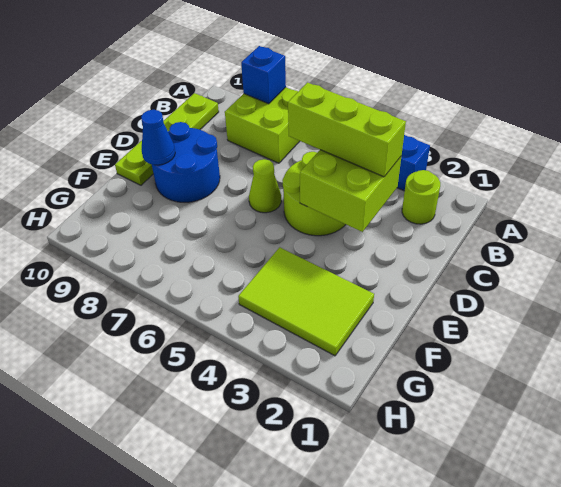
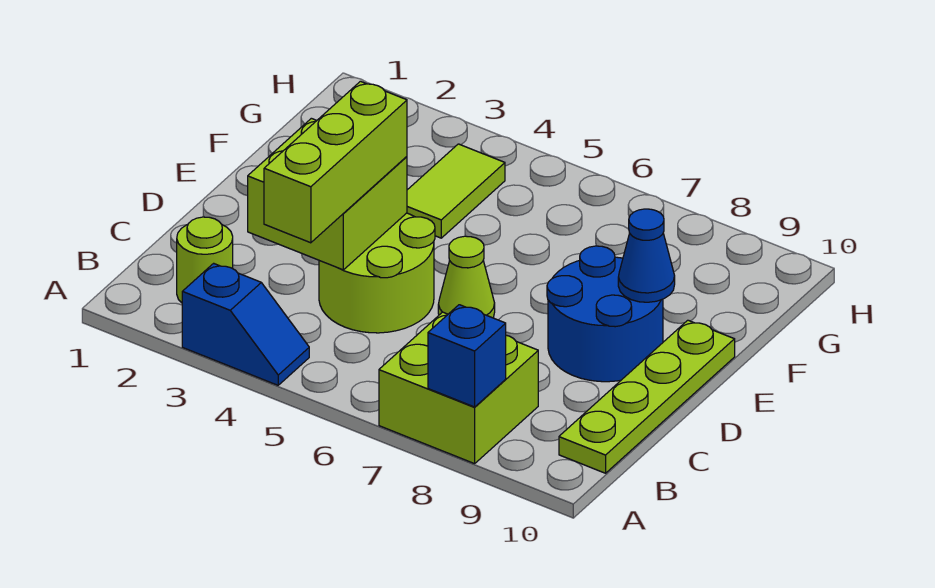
lime 1x3 brick [288,83,406,177] -> lime 1x3 brick turned to [264,81,407,243]
lime 2x3 tile [238,247,374,356] -> lime 1x2 tile [407,144,505,238]

